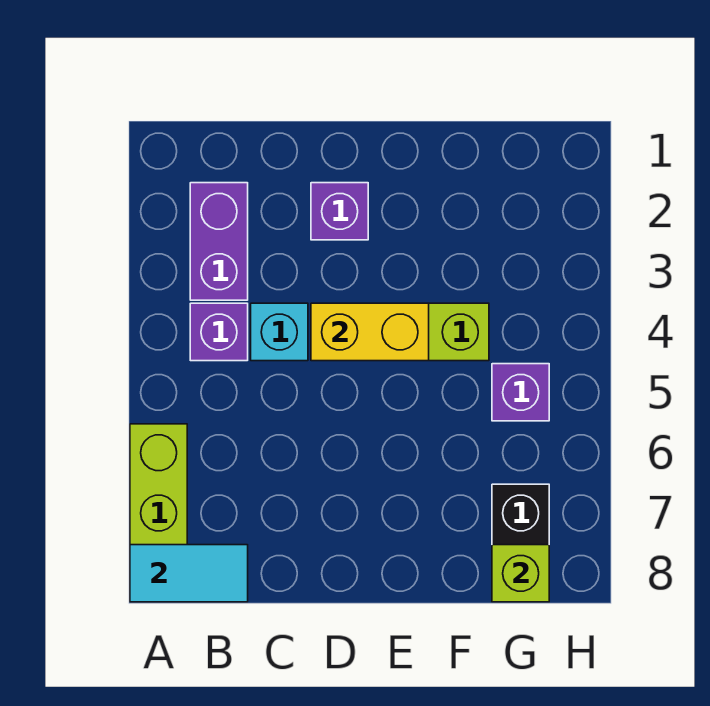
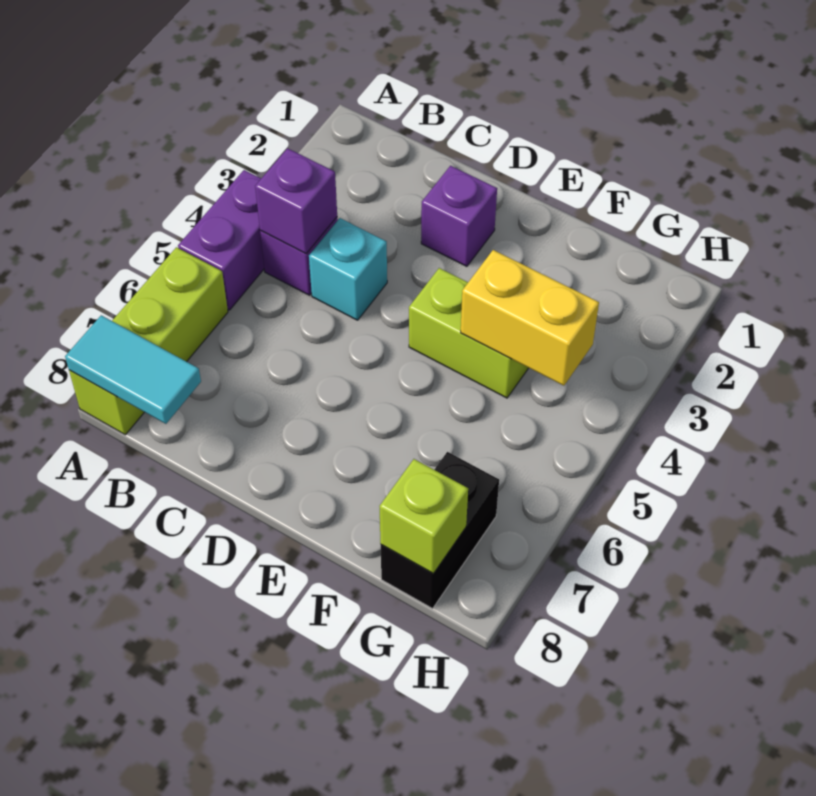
purple 1x2 brick [190,183,248,300] -> purple 1x2 brick moved to [178,170,264,310]
yellow 1x2 brick [311,303,429,361] -> yellow 1x2 brick moved to [461,250,599,386]
purple 1x1 brick [492,364,549,421] -> purple 1x1 brick moved to [255,148,337,254]

